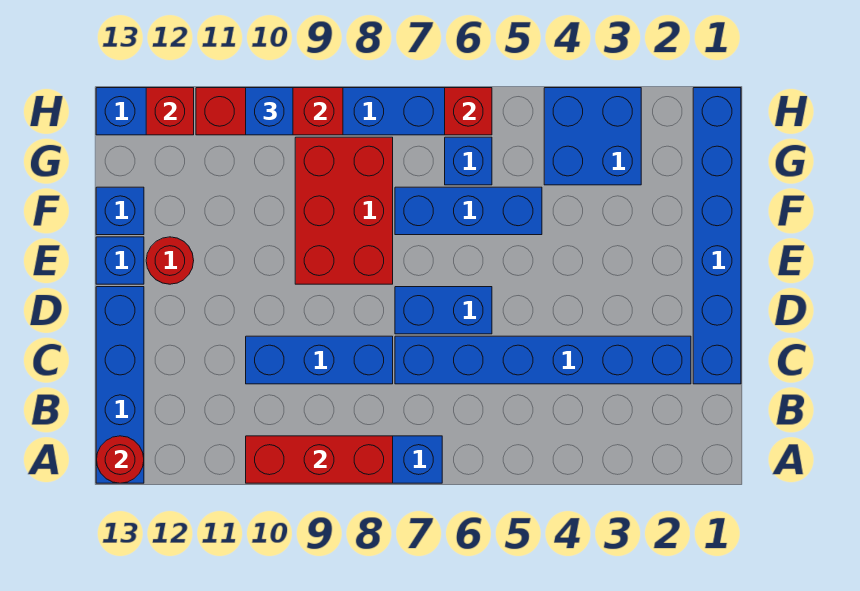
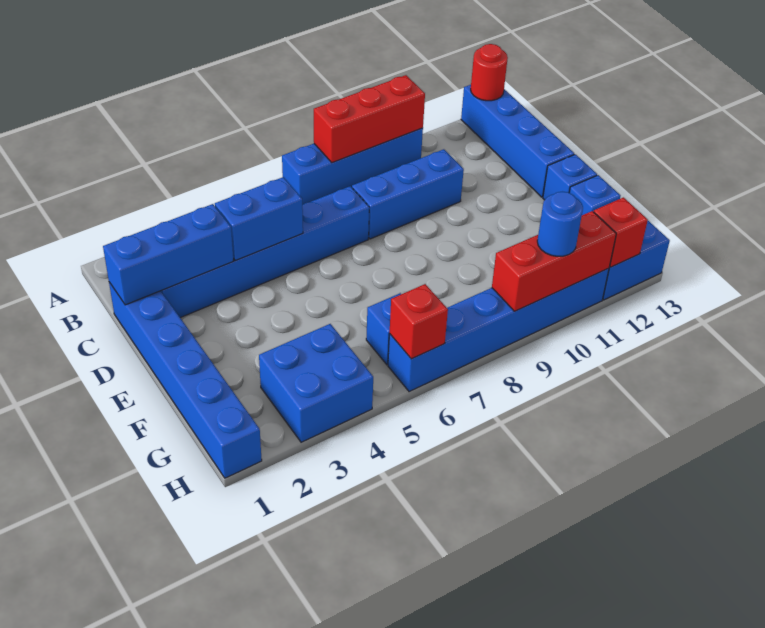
blue 1x2 brick [395,287,492,334] -> blue 1x2 brick moved to [215,177,303,261]
red 2x3 brick [295,137,393,284] -> none
red 1x1 round brick [146,237,194,284] -> none
blue 1x3 brick [395,187,542,235] -> blue 1x3 brick moved to [103,204,233,305]
blue 1x1 brick [246,88,293,135] -> blue 1x1 round brick [537,192,583,256]

